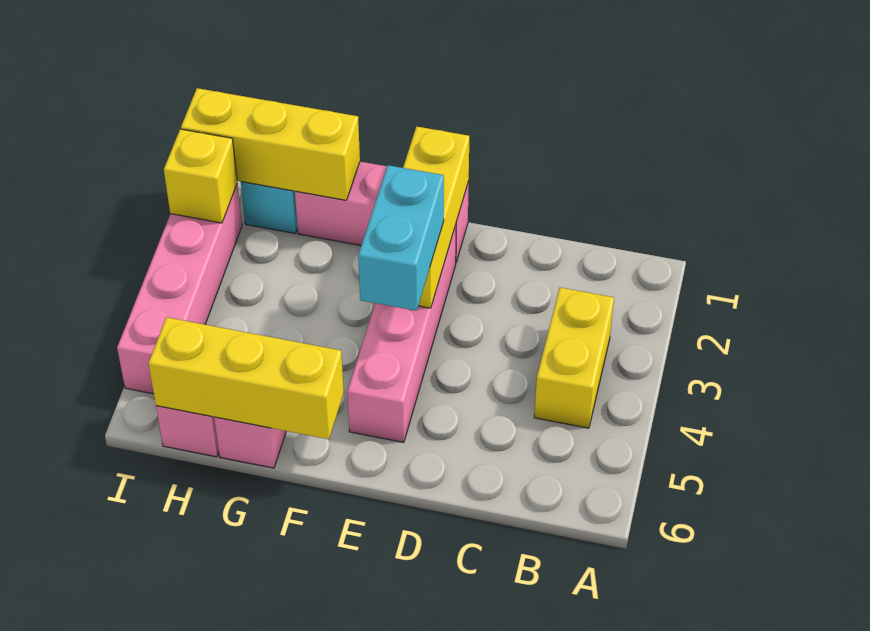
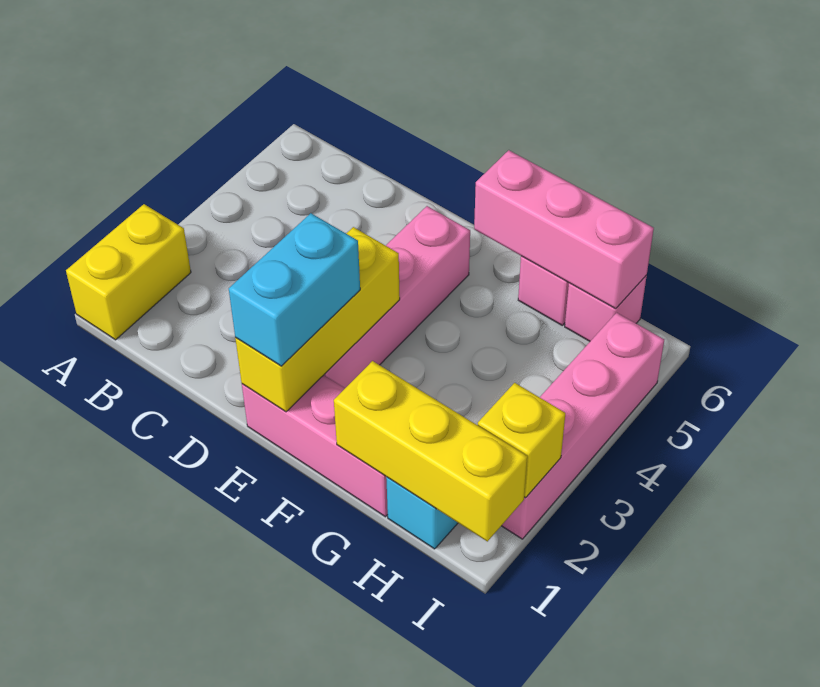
yellow 1x2 brick [534,288,614,428] -> yellow 1x2 brick moved to [66,204,191,340]
cyan 1x2 brick [358,165,444,311] -> cyan 1x2 brick moved to [229,213,360,366]
yellow 1x3 brick [149,317,344,439] -> pink 1x3 brick [474,150,654,309]

